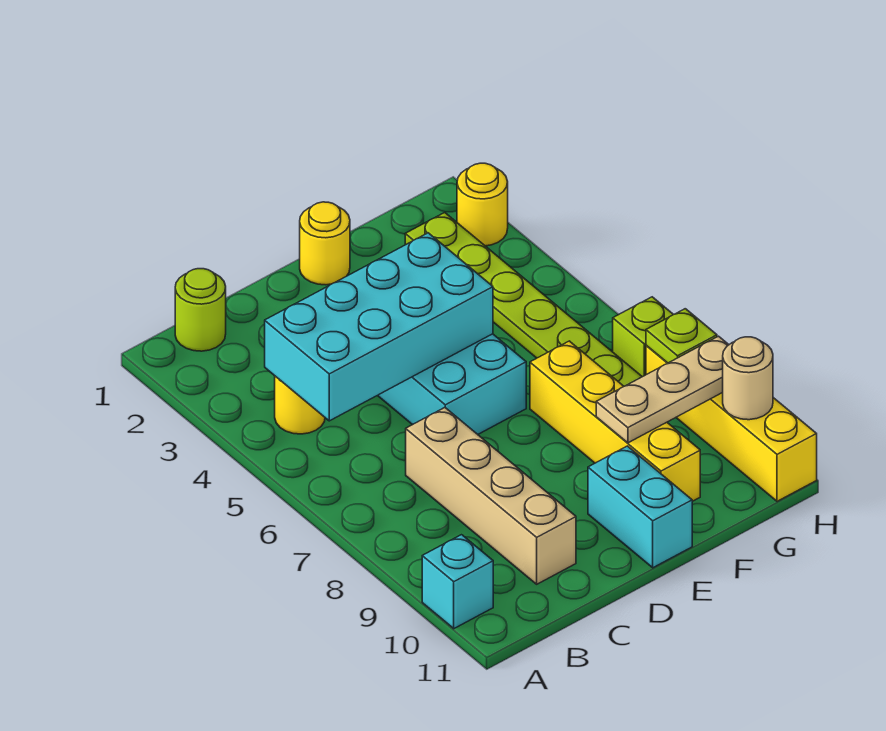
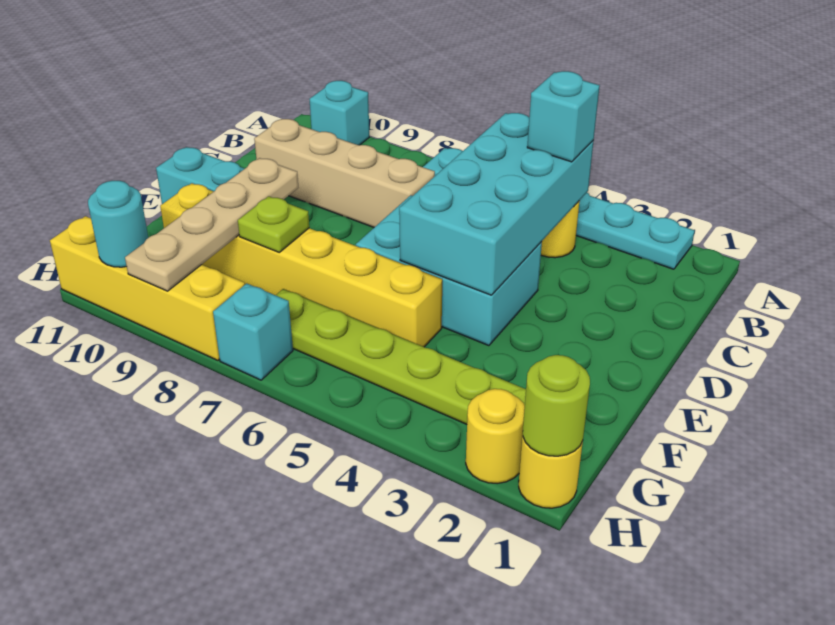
none -> cyan 1x6 plate [423,148,695,269]
lime 1x1 round brick [175,269,226,351] -> lime 1x1 round brick moved to [523,355,590,456]
none -> cyan 1x1 brick [527,71,600,162]
yellow 1x1 round brick [300,202,350,285] -> yellow 1x1 round brick moved to [519,434,583,508]
yellow 1x4 brick [530,341,700,501] -> yellow 1x6 brick [160,183,442,347]
tan 1x3 plate [596,336,729,443] -> tan 1x4 plate [125,158,298,291]
lime 1x1 brick [613,297,673,377] -> cyan 1x1 brick [213,283,293,380]
lime 1x1 plate [646,309,717,363] -> lime 1x1 plate moved to [238,196,309,252]
tan 1x1 round brick [723,337,773,420] -> cyan 1x1 round brick [88,181,148,267]

